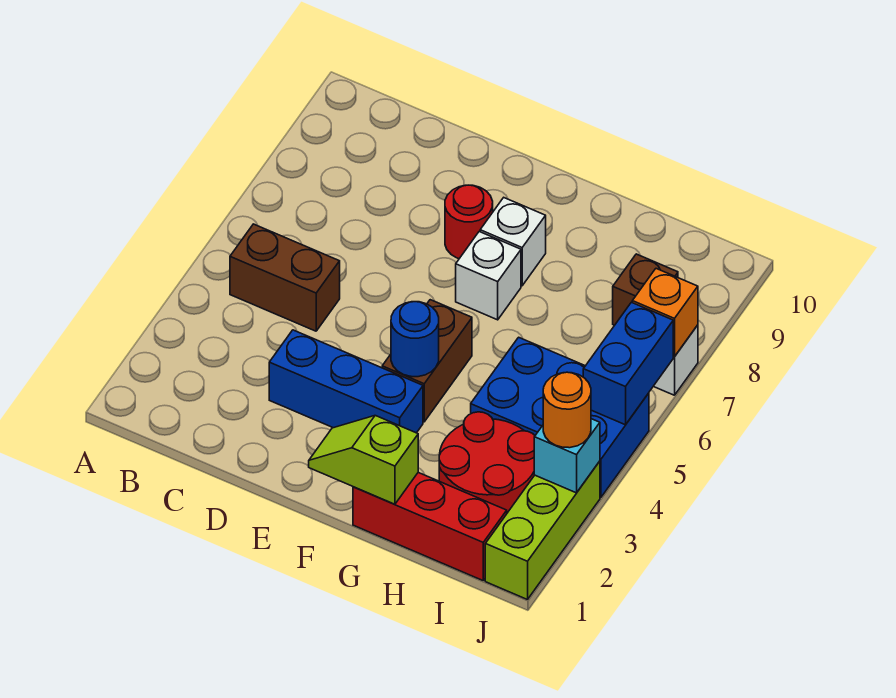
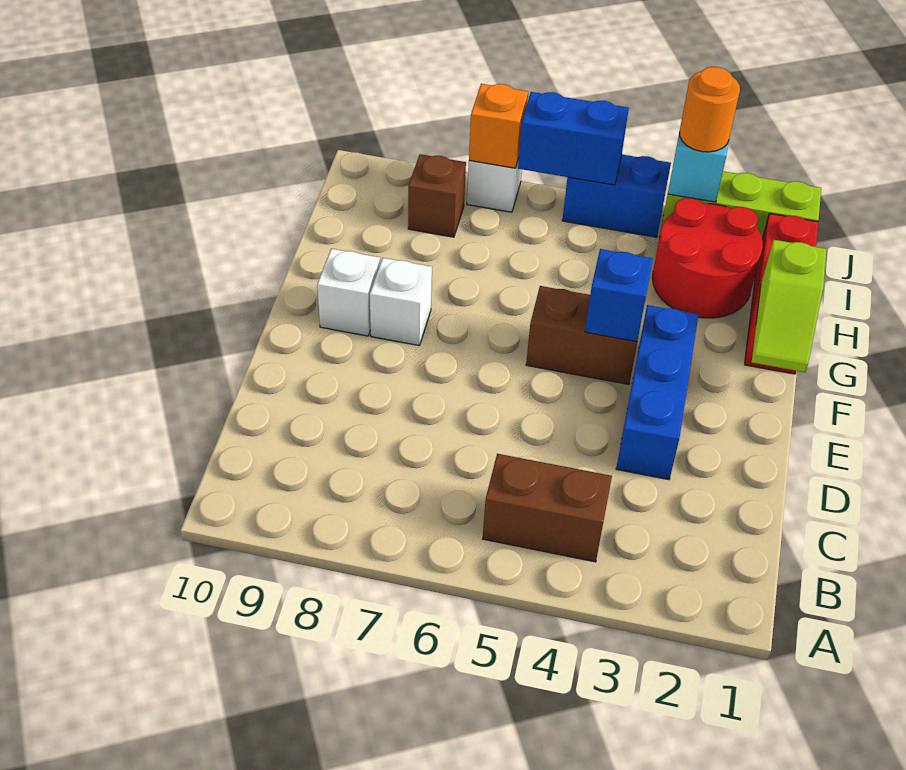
brown 1x2 brick [230,224,340,331] -> brown 1x2 brick turned to [483,454,612,562]
red 1x1 round brick [445,185,493,259] -> none
blue 1x1 round brick [391,302,439,377] -> blue 1x1 brick [585,249,653,342]
white 1x1 brick [456,232,521,320] -> white 1x1 brick moved to [317,249,380,336]
blue 2x3 brick [471,337,649,497] -> blue 1x2 brick [562,155,671,237]

